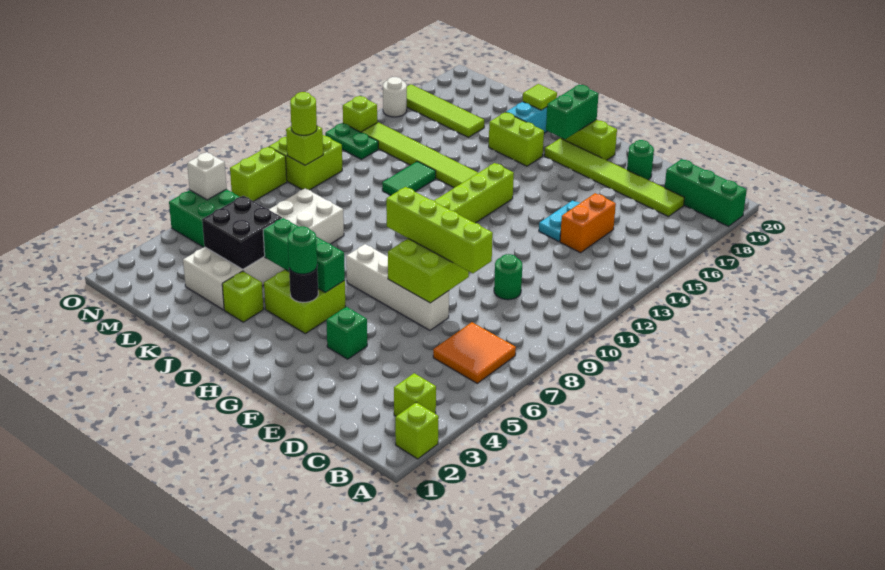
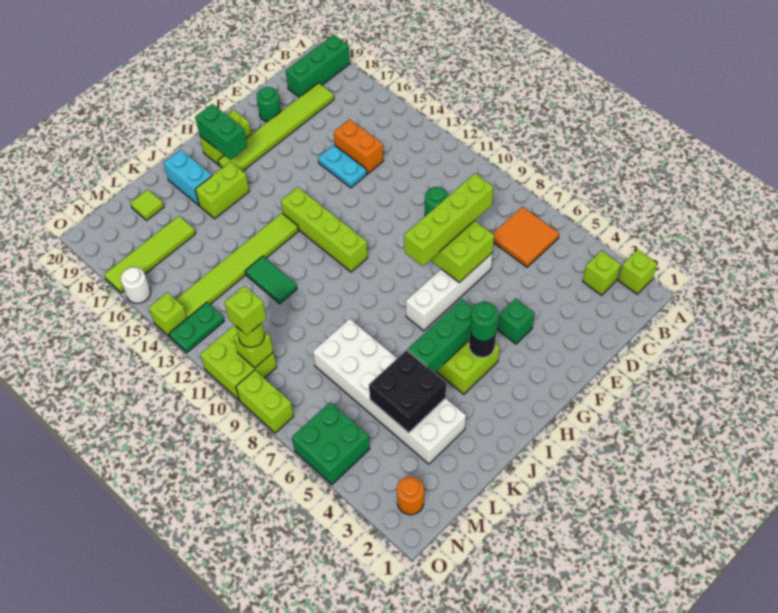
lime 1x1 brick [222,271,263,322] -> lime 1x1 brick moved to [225,286,266,335]
lime 1x1 tile [523,84,557,110] -> lime 1x1 tile moved to [130,189,164,220]
none -> orange 1x1 round brick [397,477,424,515]
white 1x1 brick [187,152,227,200] -> none

